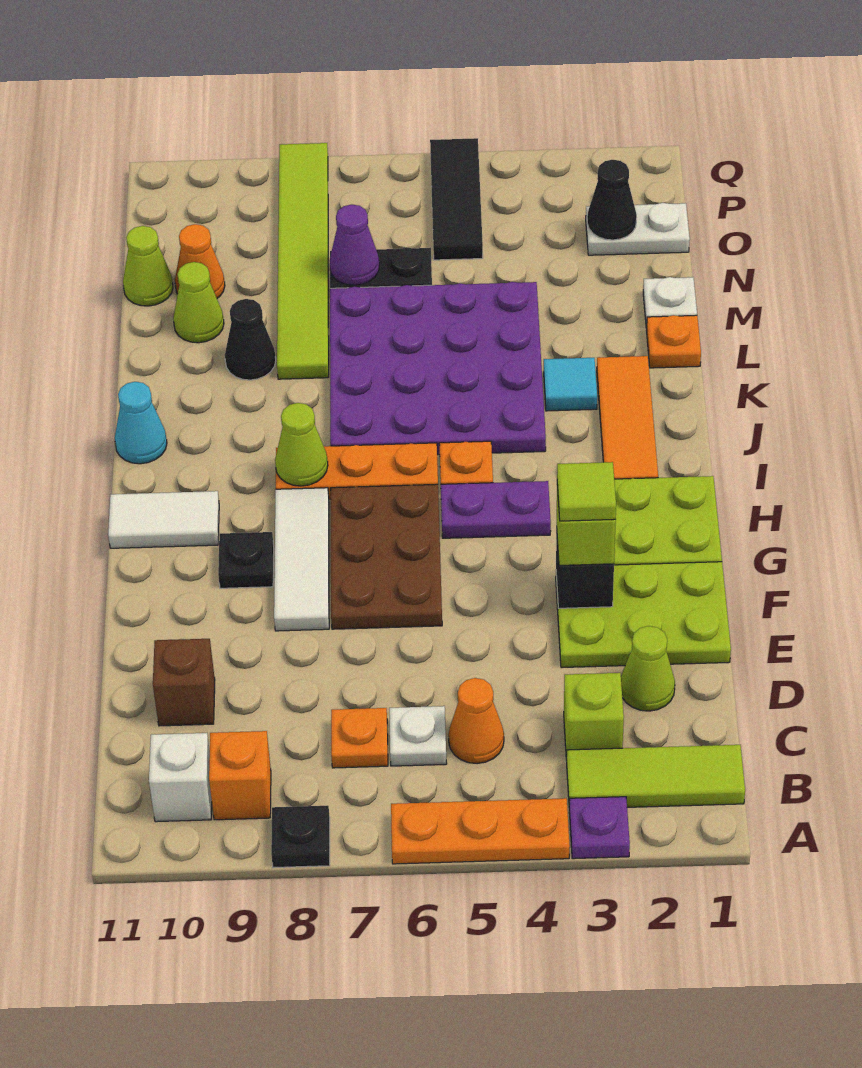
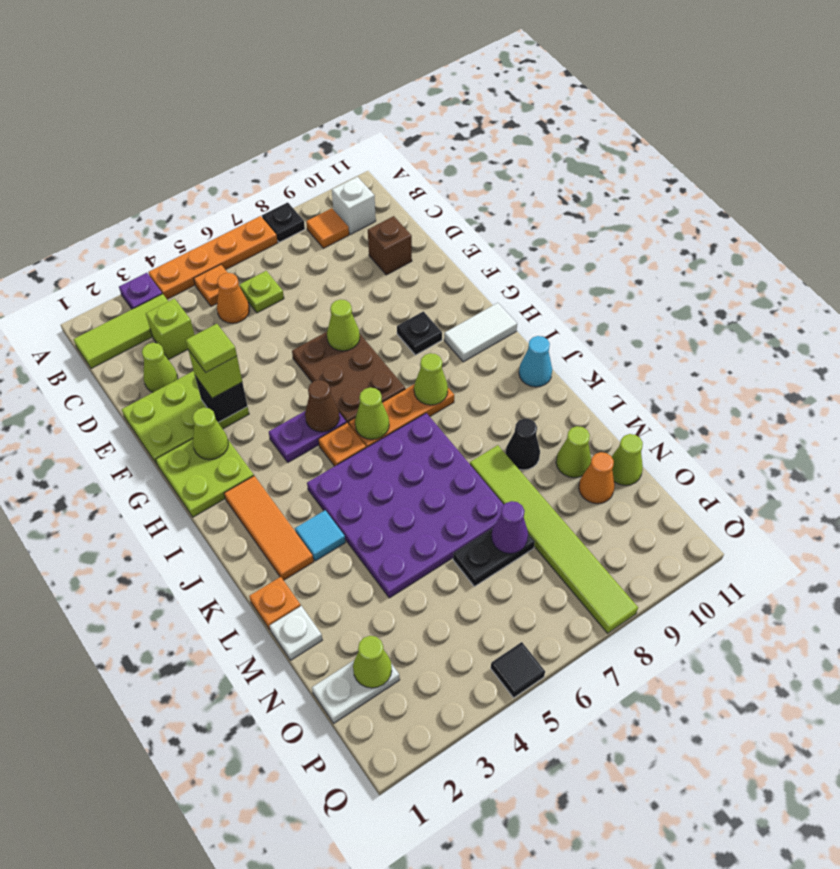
orange 1x3 plate [391,798,570,864] -> orange 1x4 plate [149,216,278,299]
orange 1x1 brick [209,731,271,820] -> orange 1x1 tile [306,208,349,248]
white 1x1 plate [389,706,447,766] -> lime 1x1 plate [239,271,284,313]
orange 1x1 plate [331,708,388,768] -> orange 1x1 plate moved to [194,265,228,306]
none -> lime 1x1 cone [327,300,360,351]
white 1x3 tile [274,488,329,631] -> none
none -> lime 1x1 cone [192,408,228,460]
none -> brown 1x1 cone [305,380,340,432]
none -> lime 1x1 cone [355,388,389,439]
black 1x1 cone [587,160,637,240] -> lime 1x1 cone [353,636,392,688]
black 1x3 tile [430,138,483,260] -> black 1x1 tile [491,642,545,698]

